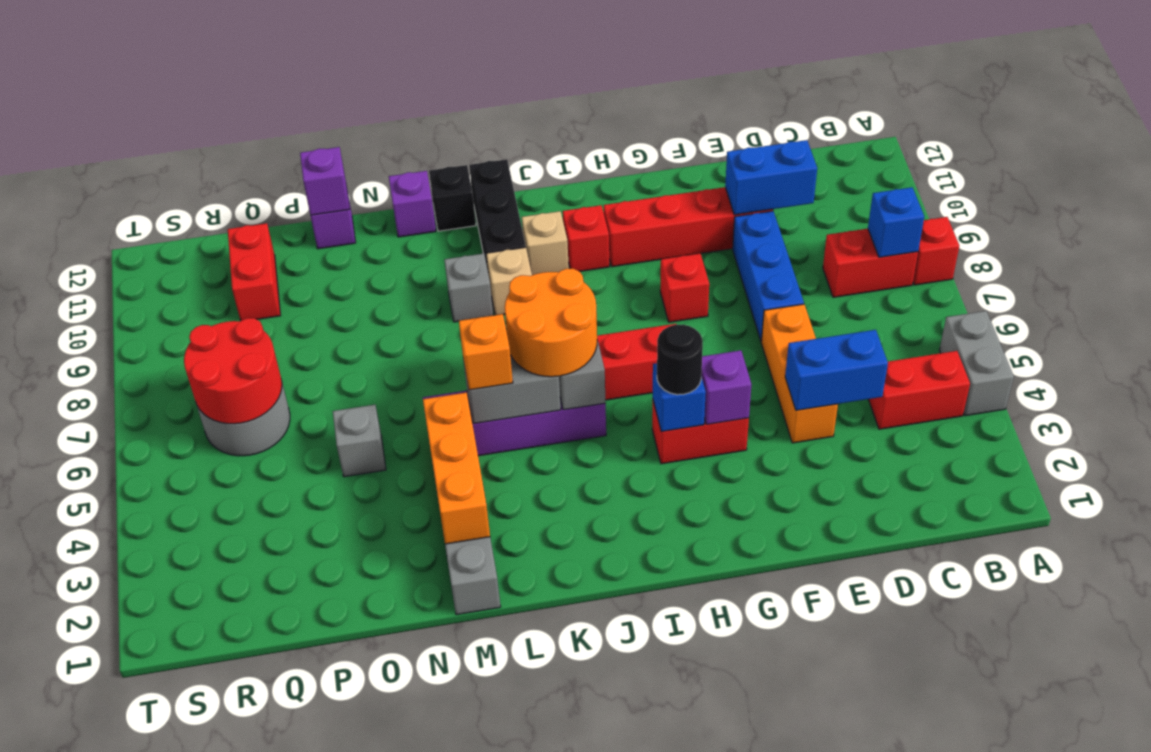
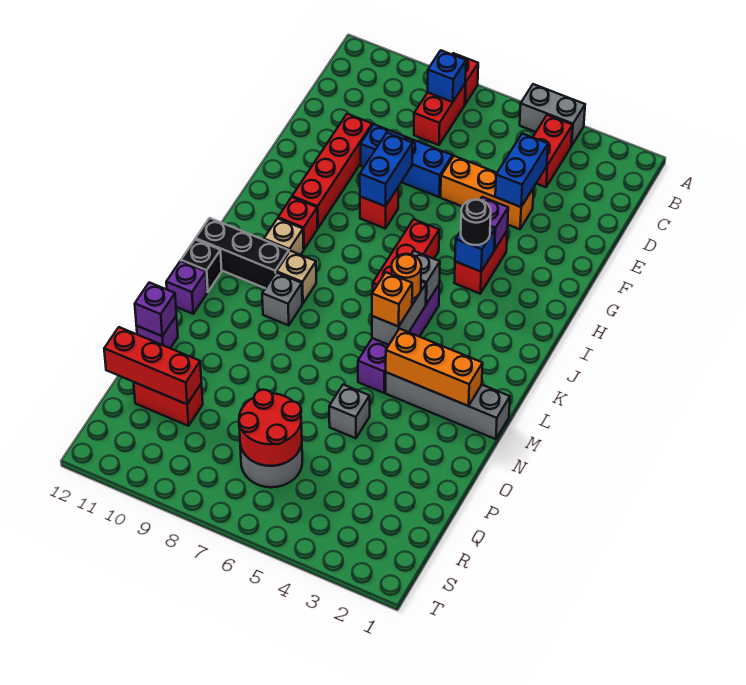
blue 1x2 brick [725,140,817,215] -> blue 1x2 brick moved to [360,133,412,206]
orange 2x2 round brick [505,269,597,377] -> orange 1x1 round brick [392,254,421,299]
none -> red 1x3 brick [104,327,201,404]

